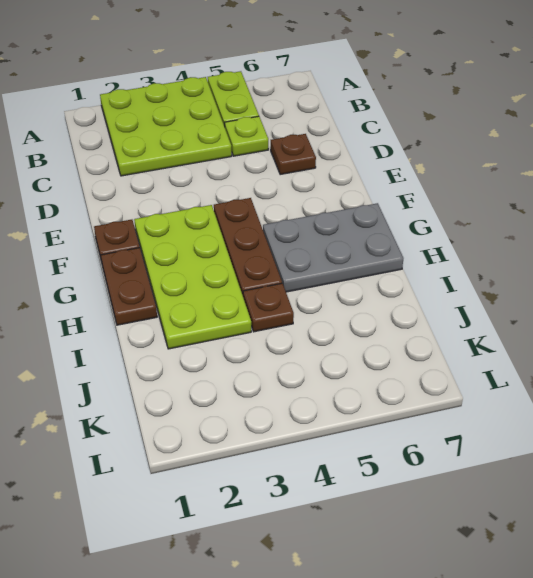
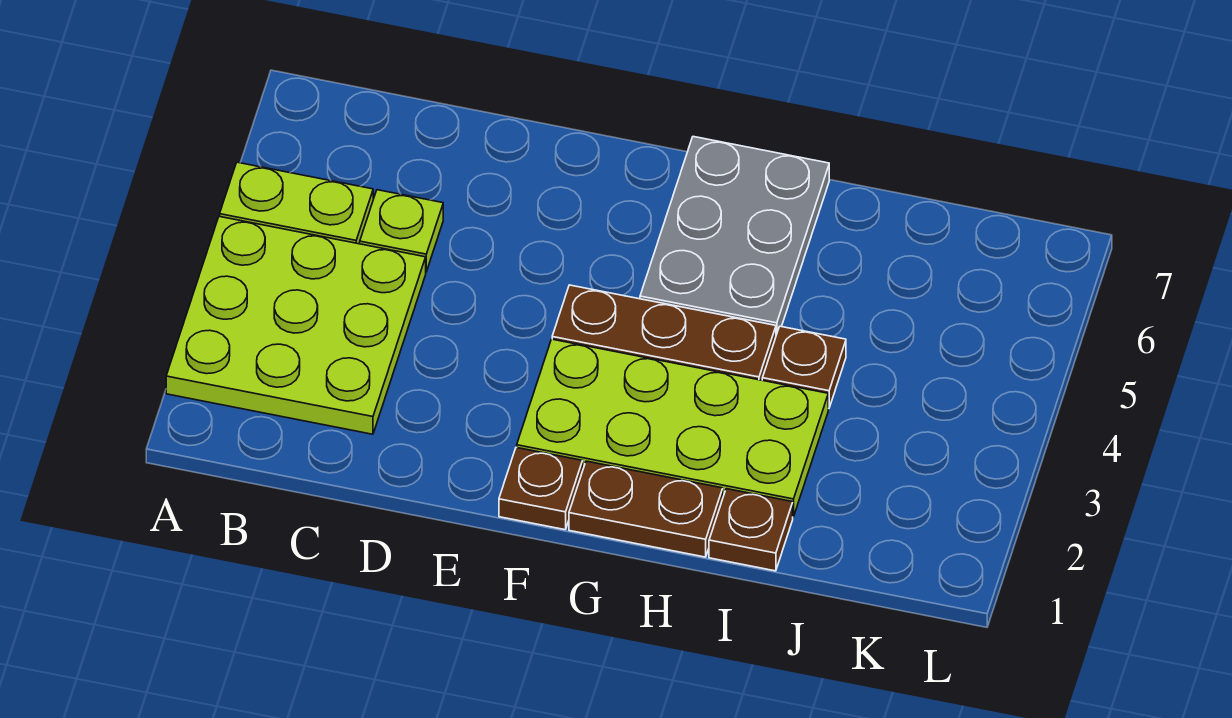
brown 1x1 plate [271,134,316,174] -> brown 1x1 plate moved to [709,489,793,571]

